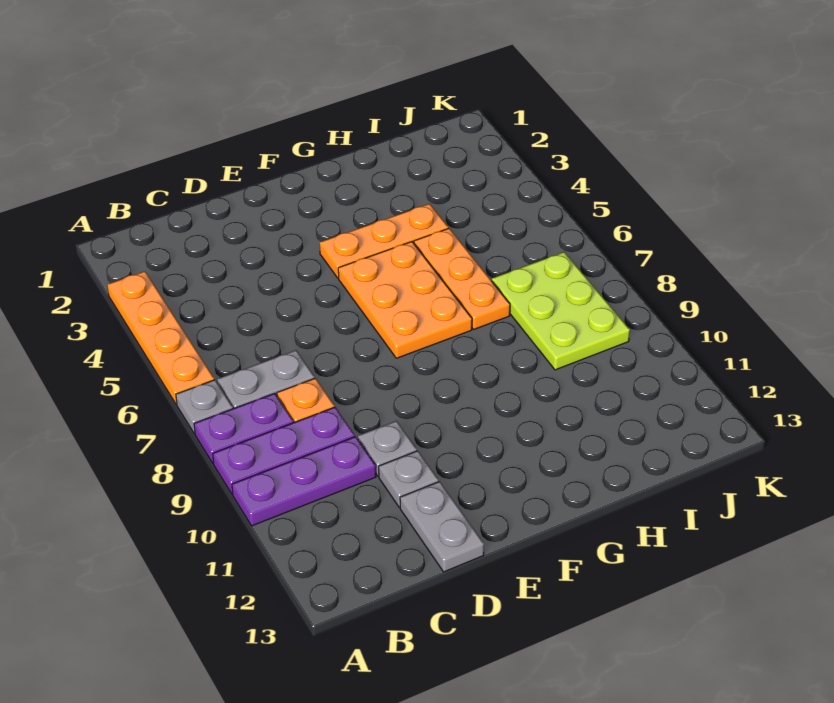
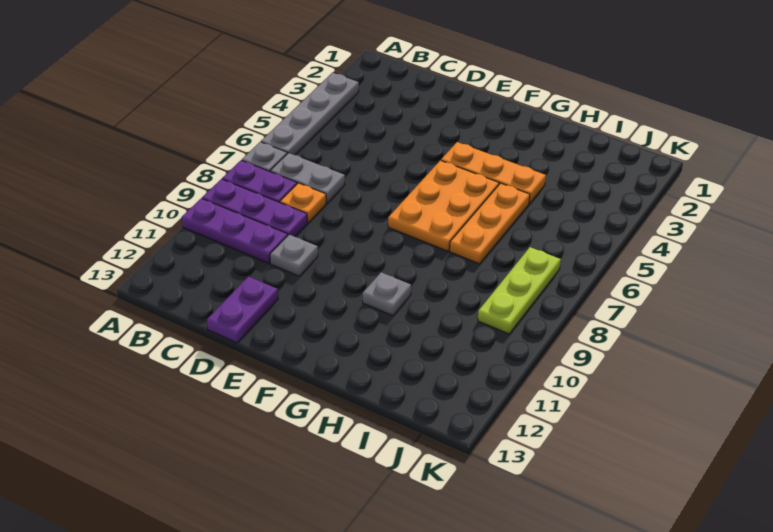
orange 1x4 plate [107,271,214,405] -> grey 1x4 plate [261,73,359,155]
grey 1x1 plate [379,451,439,507] -> grey 1x1 plate moved to [363,272,411,316]
grey 1x2 plate [400,481,484,572] -> purple 1x2 plate [207,277,278,343]
lime 2x3 plate [492,252,630,370] -> lime 1x3 plate [478,247,561,334]

